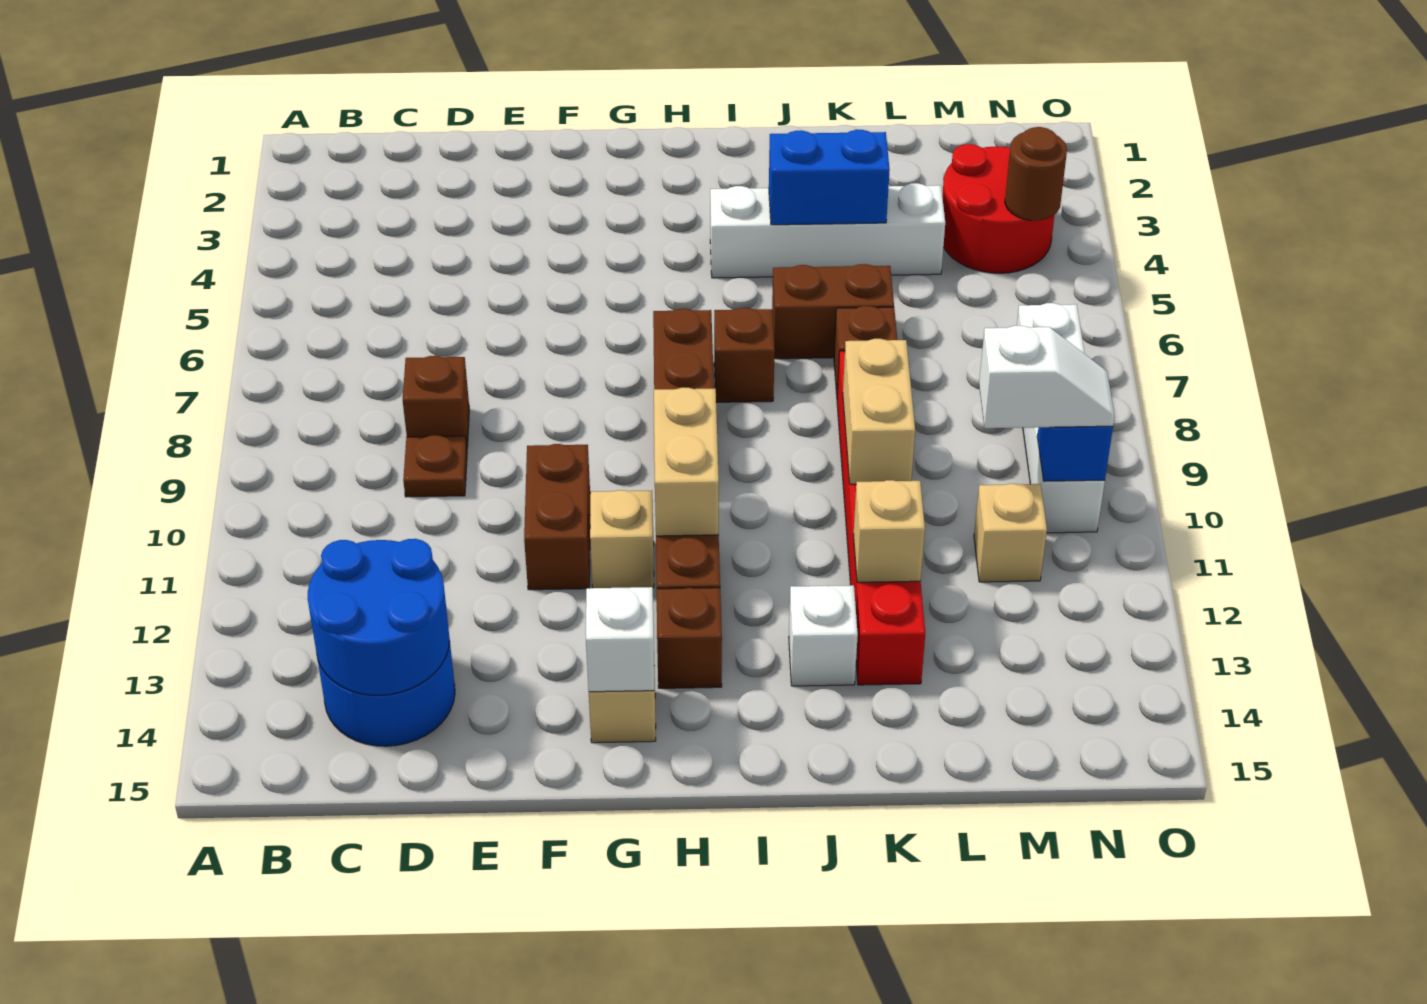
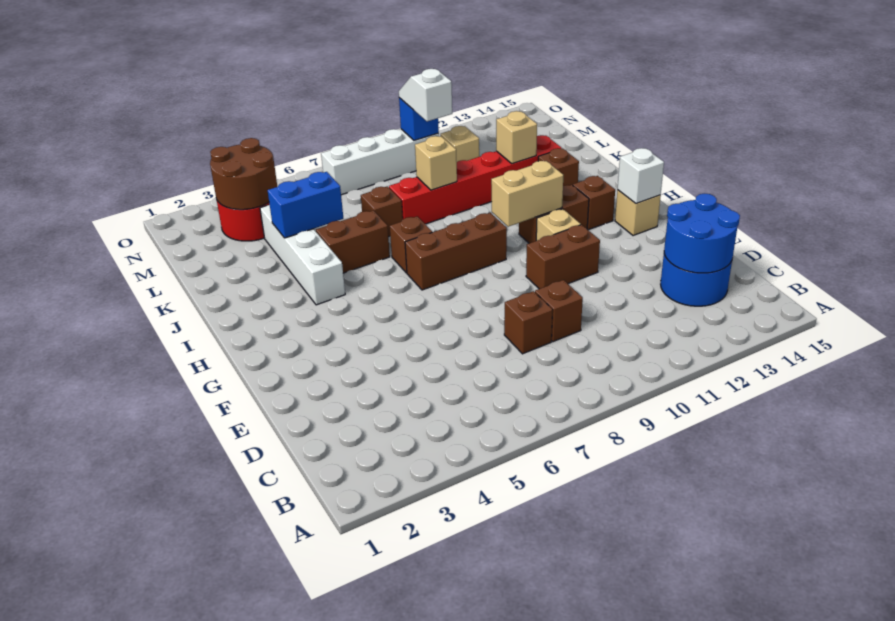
brown 1x1 plate [403,435,467,497] -> brown 1x1 brick [535,280,583,342]
blue 1x2 brick [769,130,890,225] -> blue 1x2 brick turned to [268,172,343,238]
brown 1x2 brick [772,264,894,359] -> brown 1x2 brick turned to [316,210,390,273]
white 1x1 brick [789,585,858,686] -> brown 1x1 brick [538,148,579,186]
tan 1x2 brick [843,339,915,484] -> tan 1x1 brick [415,136,457,190]
brown 1x1 round brick [1005,127,1067,221] -> brown 2x2 round brick [210,138,277,210]

